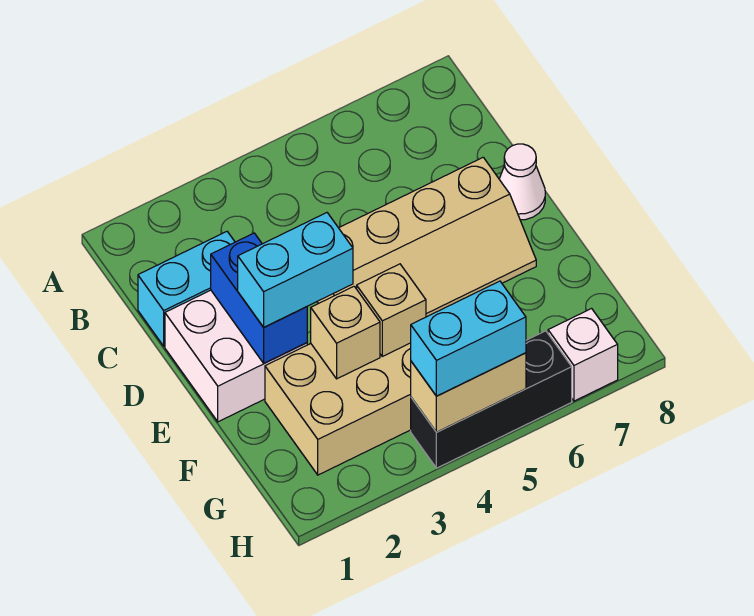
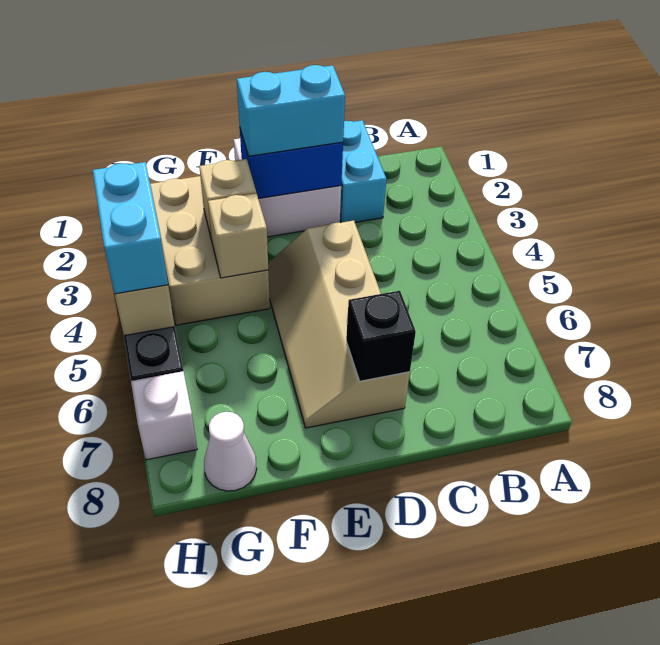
none -> black 1x1 brick [346,291,416,381]
white 1x1 cone [499,144,545,220] -> white 1x1 cone moved to [204,412,257,491]
cyan 1x2 brick [238,213,353,327] -> cyan 1x2 brick turned to [237,65,345,156]

